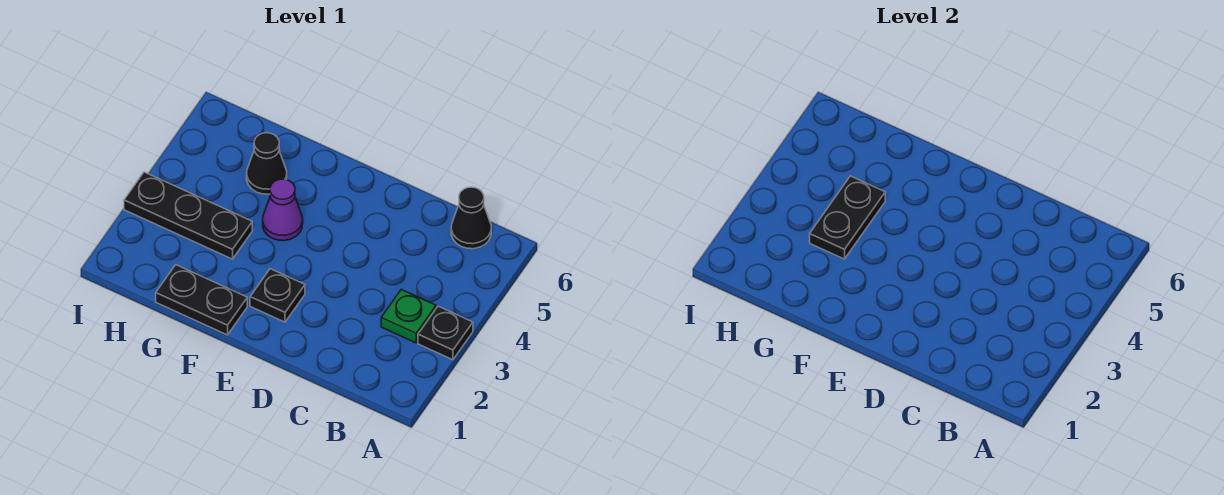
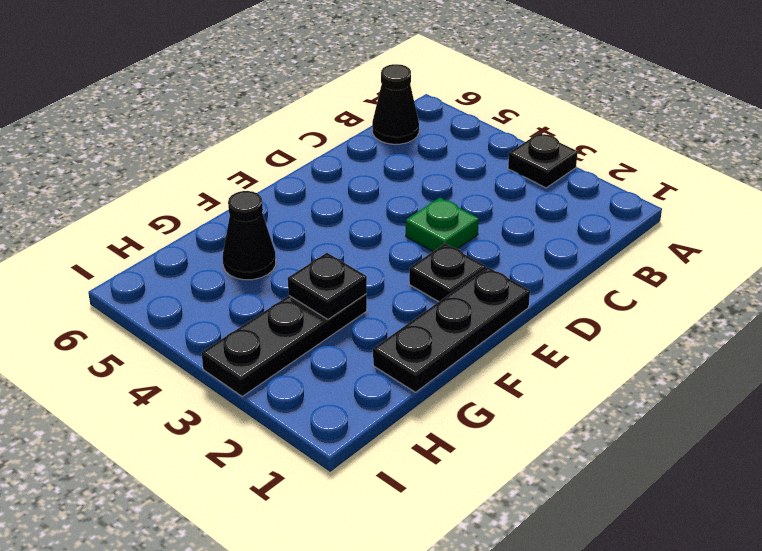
green 1x1 plate [381,289,436,343] -> green 1x1 plate moved to [406,198,479,252]
black 1x2 plate [156,265,247,335] -> black 1x3 plate [373,267,530,392]
purple 1x1 cone [263,179,303,241] -> none
black 1x2 plate [810,176,885,259] -> black 1x1 plate [288,253,367,319]

